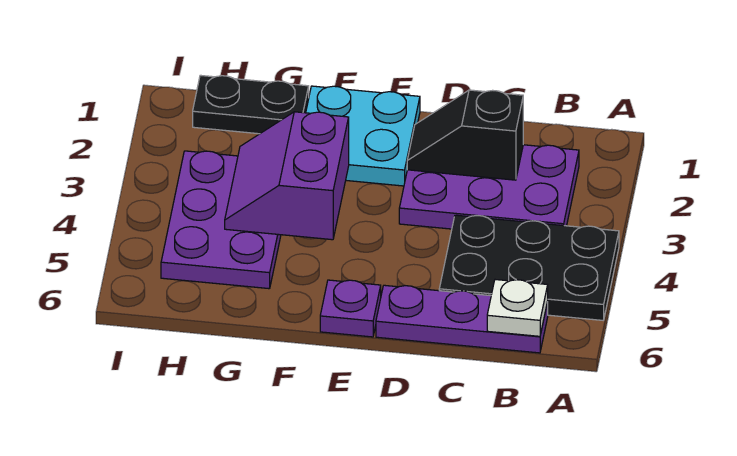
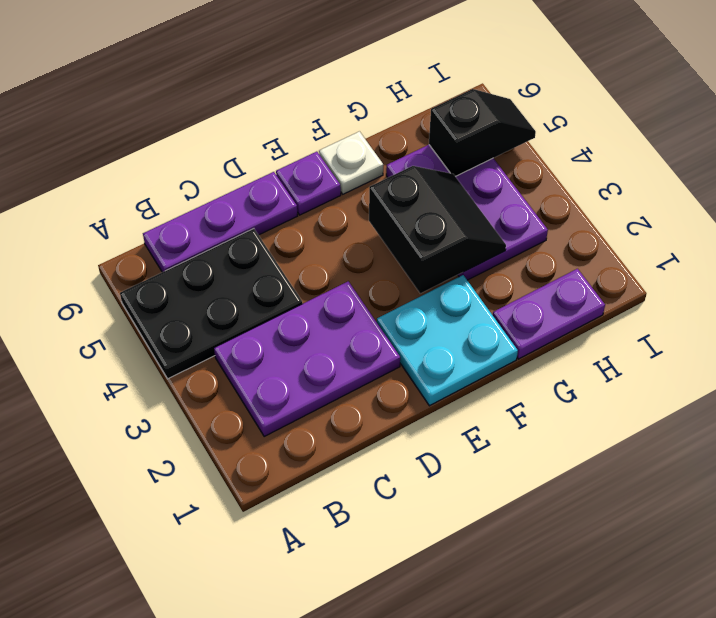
white 1x1 plate [487,280,548,336] -> white 1x1 plate moved to [319,131,383,194]
black 1x2 slope [407,90,523,180] -> black 1x2 slope moved to [429,89,536,176]
purple 2x2 slope [225,112,349,240] -> black 2x2 slope [369,166,506,293]
black 1x2 plate [193,75,309,134] -> purple 1x2 plate [493,269,605,359]

